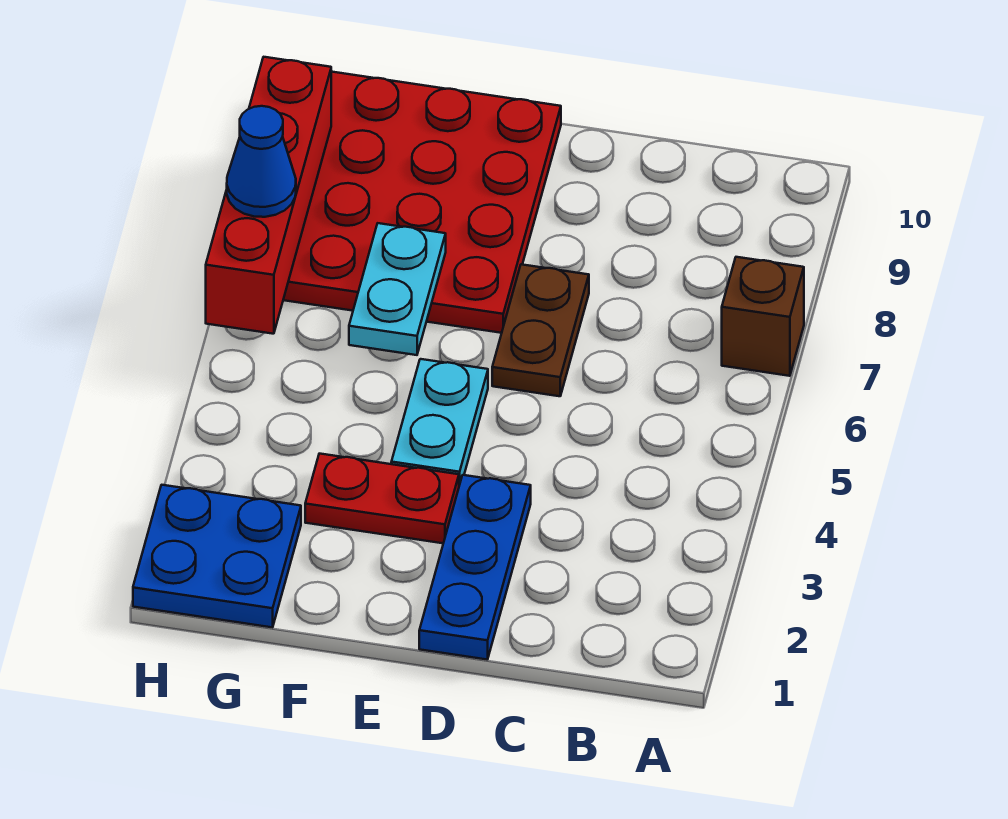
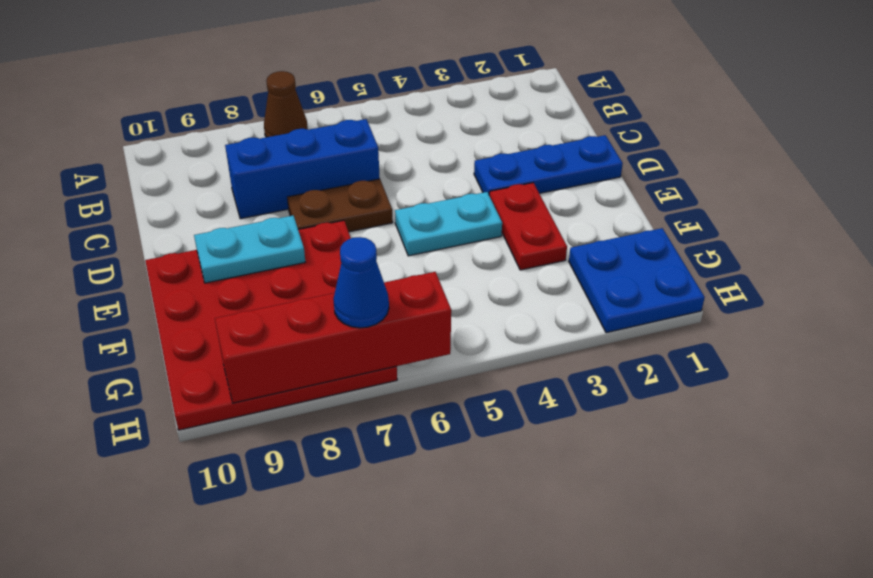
brown 1x1 brick [722,257,804,376] -> brown 1x1 cone [264,71,308,137]
none -> blue 1x3 brick [225,119,380,219]
cyan 1x2 plate [349,223,446,355] -> cyan 1x2 plate moved to [194,216,305,283]

